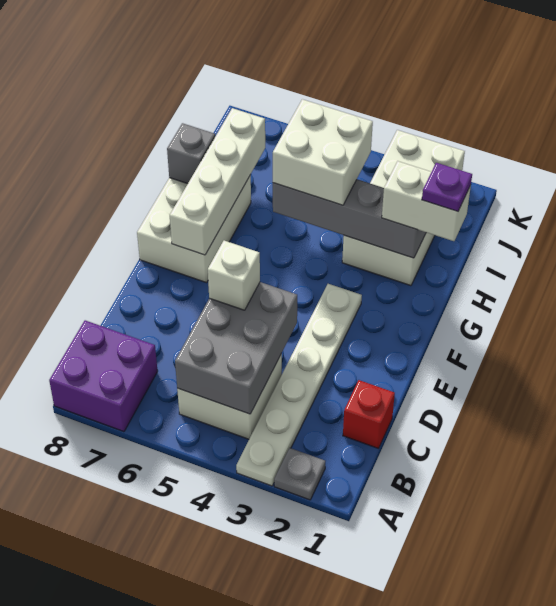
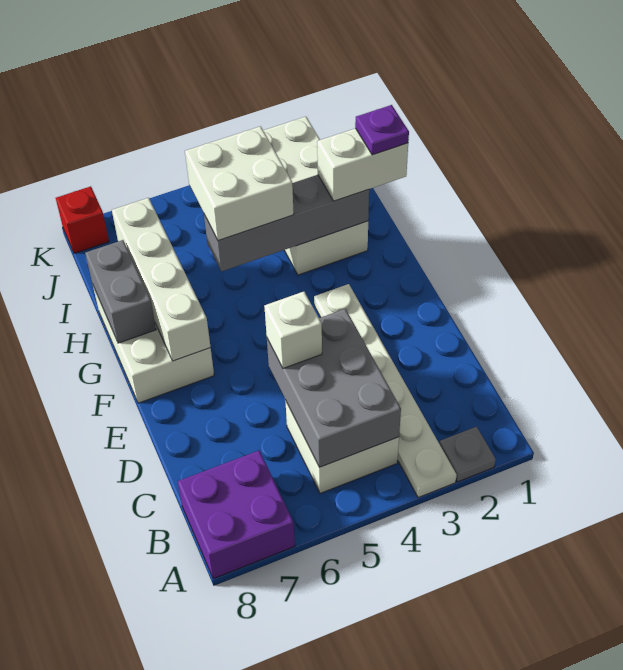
red 1x1 brick [343,380,395,448] -> red 1x1 brick moved to [56,186,109,253]
grey 1x1 brick [167,123,215,184] -> grey 1x2 brick [85,240,156,343]

